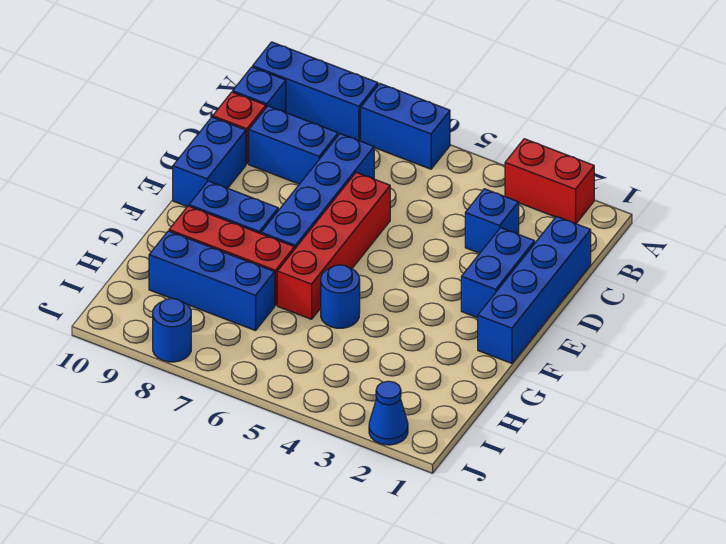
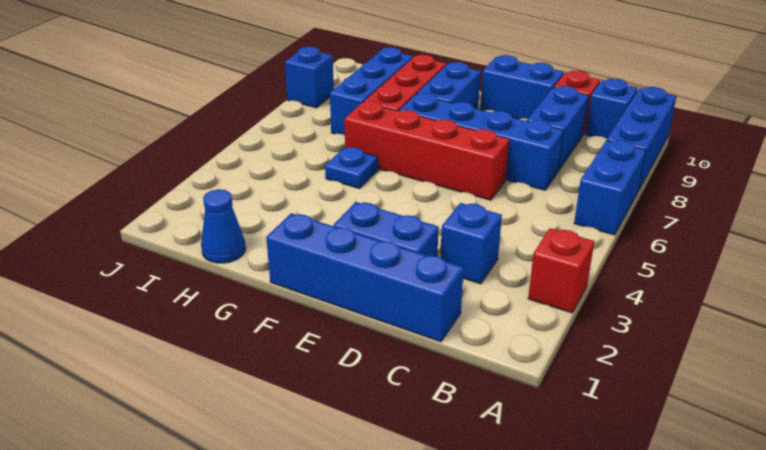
red 1x2 brick [505,139,594,223] -> red 1x1 brick [528,228,594,313]
blue 1x1 round brick [321,265,360,328] -> blue 1x1 plate [325,147,378,189]
blue 1x1 cone [369,381,408,445] -> blue 1x1 cone moved to [201,189,246,263]
blue 1x1 round brick [153,298,191,362] -> blue 1x1 brick [285,47,334,108]

